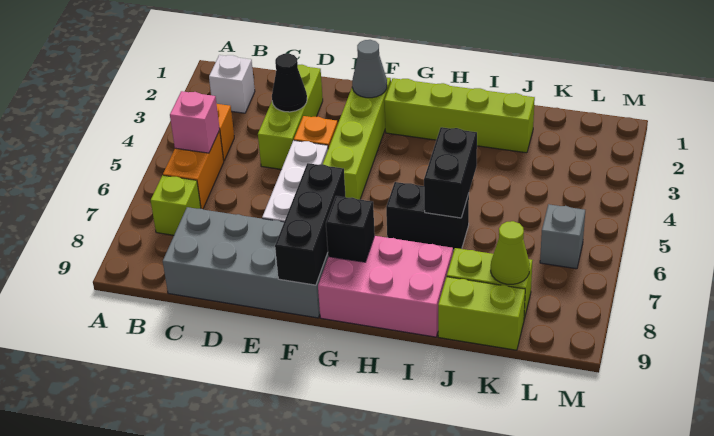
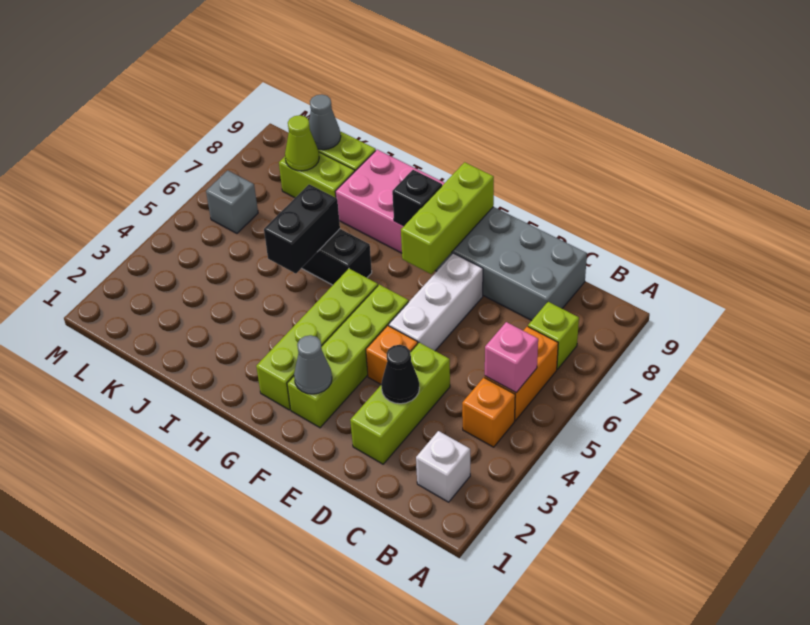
black 1x3 brick [275,163,345,285] -> lime 1x3 brick [401,162,494,274]
lime 1x4 brick [384,78,535,153] -> lime 1x4 brick turned to [256,269,378,410]
none -> grey 1x1 cone [309,94,341,150]

